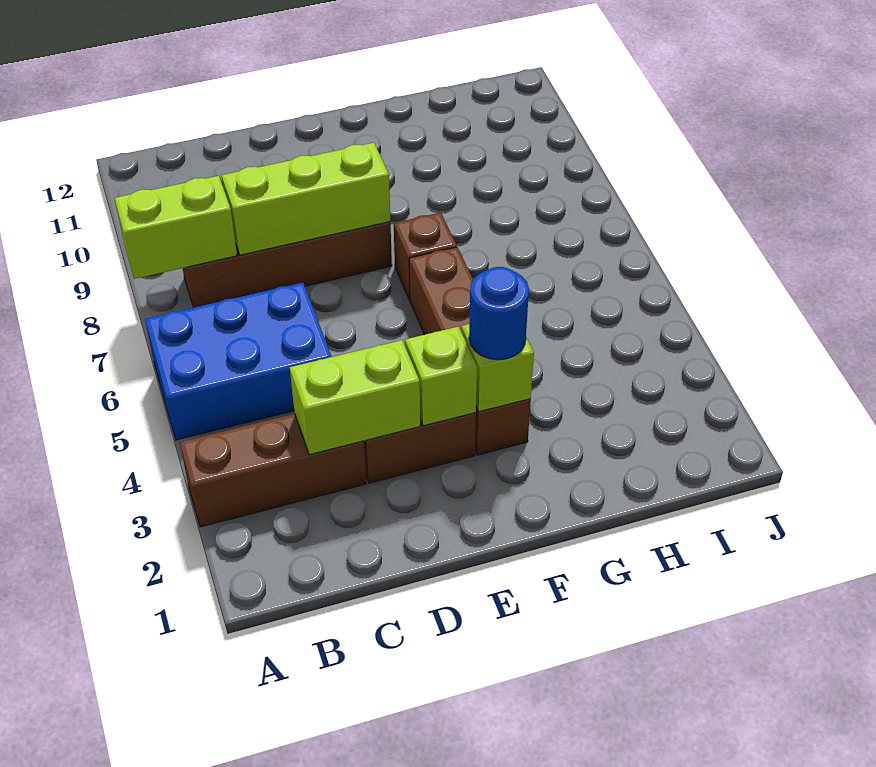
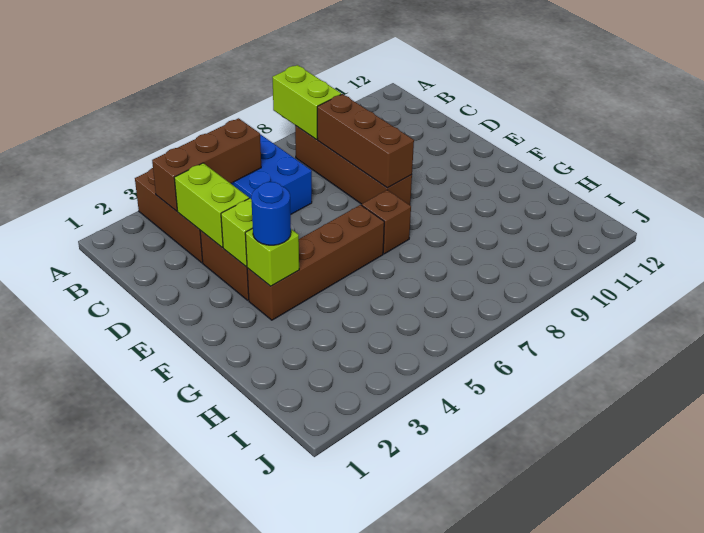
none -> brown 1x3 brick [152,118,261,211]
lime 1x3 brick [222,143,390,255] -> brown 1x3 brick [317,94,414,188]

